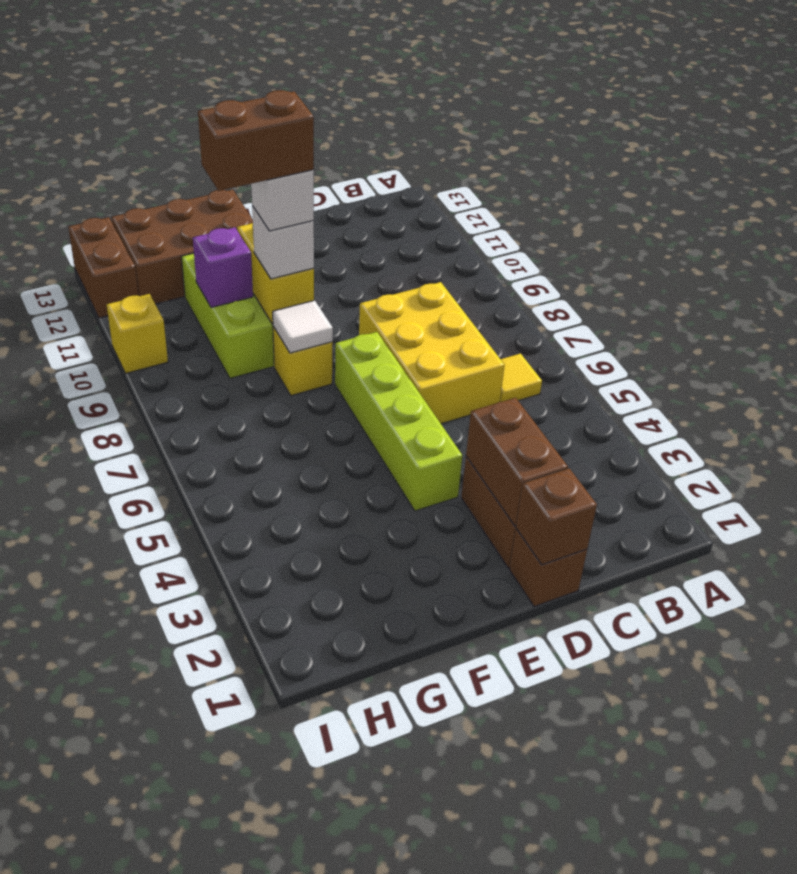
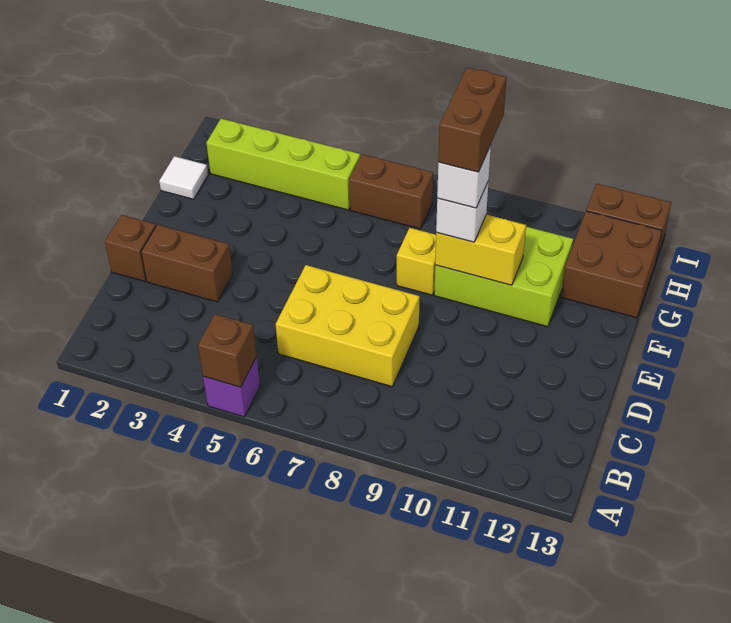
yellow 1x1 tile [500,354,542,402] -> none
brown 1x1 brick [516,468,597,565] -> brown 1x1 brick moved to [198,314,257,387]
brown 1x2 brick [466,398,568,526] -> brown 1x2 brick moved to [349,154,433,229]
lime 1x4 brick [335,332,462,511] -> lime 1x4 brick moved to [206,119,360,210]
white 1x1 tile [273,300,333,353] -> white 1x1 tile moved to [159,156,208,199]
brown 2x3 brick [111,190,253,304] -> brown 2x2 brick [561,211,662,318]
purple 1x1 brick [193,227,253,307] -> purple 1x1 brick moved to [203,357,260,417]
yellow 1x1 brick [107,294,168,374] -> none

